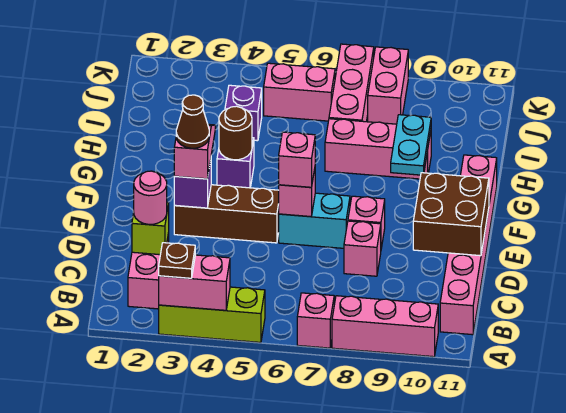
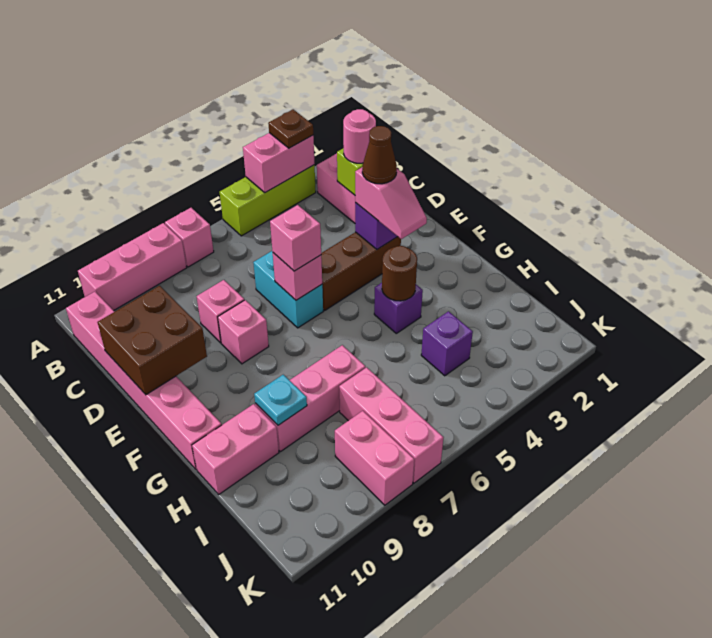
cyan 1x2 brick [279,193,350,248] -> cyan 1x2 brick turned to [253,251,323,328]
cyan 1x2 plate [391,115,431,175] -> cyan 1x1 plate [254,375,307,425]
pink 1x2 brick [264,63,335,121] -> pink 1x2 brick moved to [192,404,279,494]

